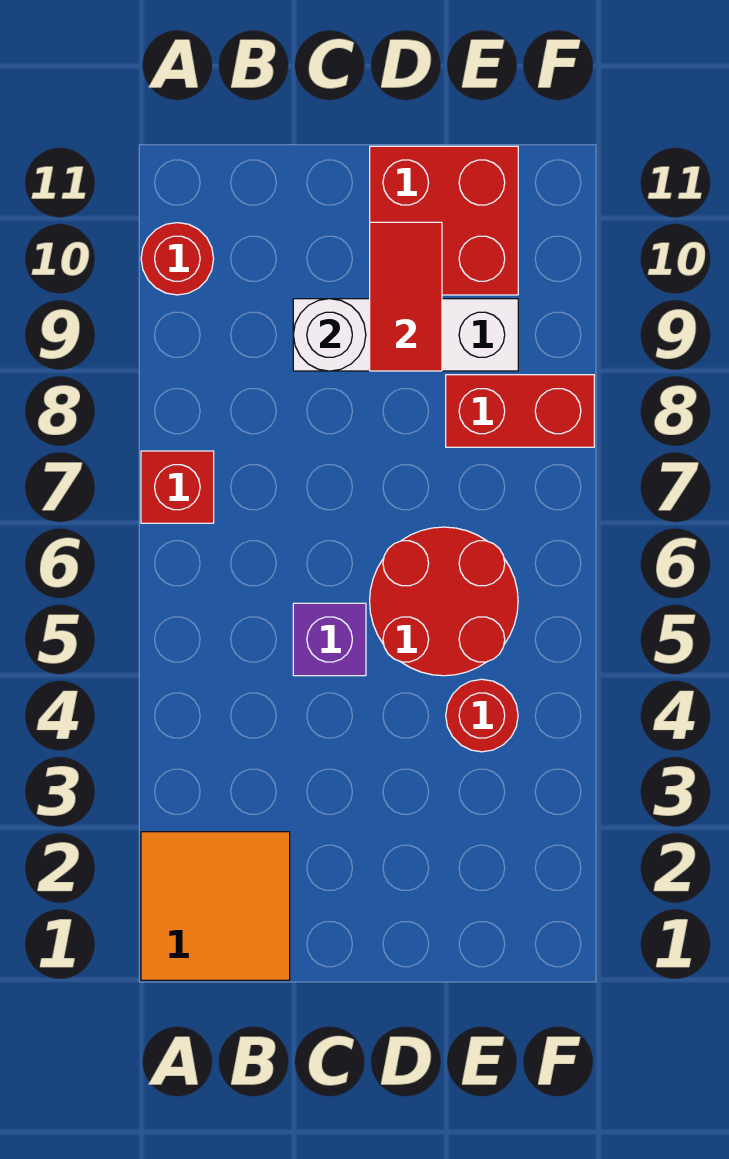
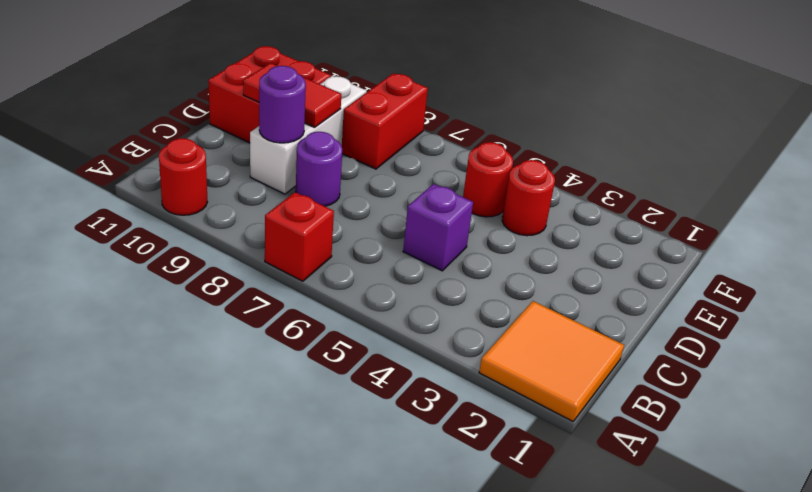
none -> purple 1x1 round brick [296,132,342,206]
white 1x1 round brick [293,299,366,371] -> purple 1x1 round brick [259,66,306,143]
red 2x2 round brick [370,527,518,676] -> red 1x1 round brick [463,142,513,217]

